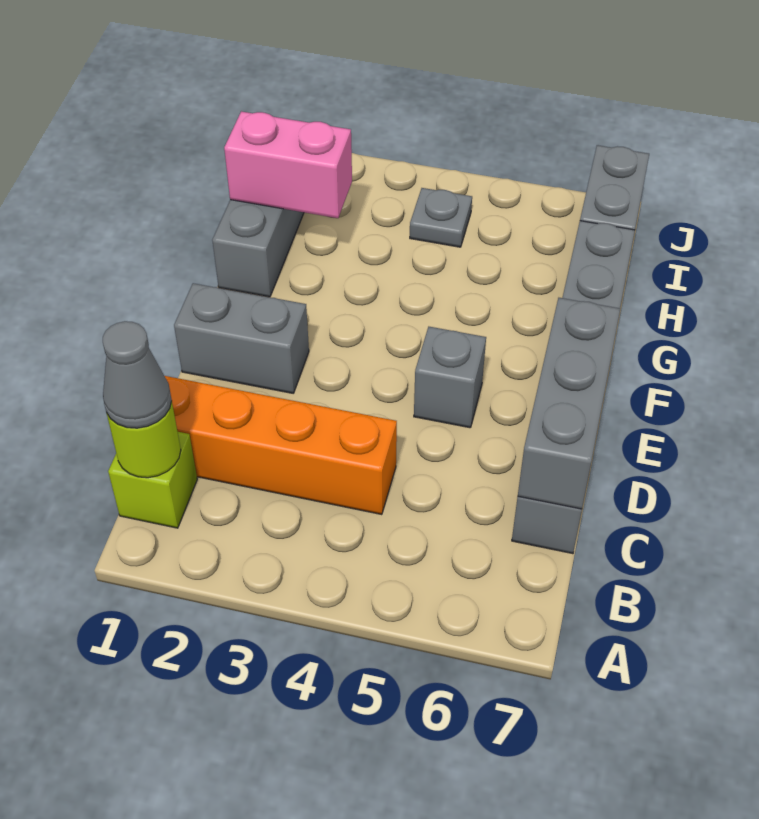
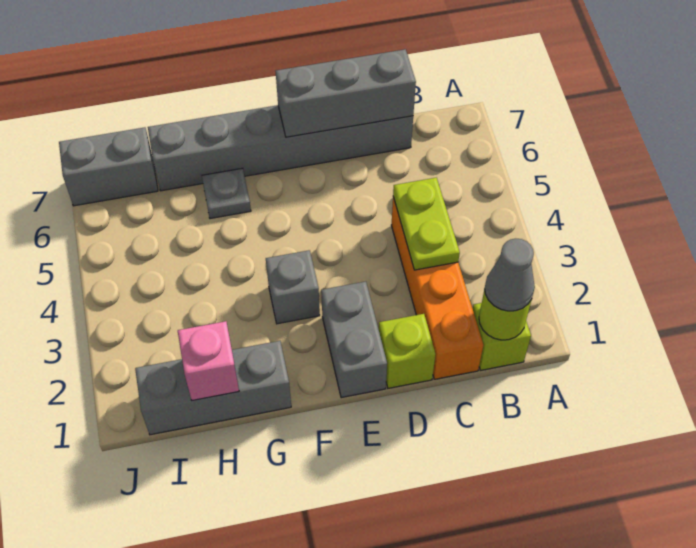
none -> lime 1x2 plate [393,178,460,270]
none -> lime 1x1 brick [379,314,436,388]
grey 1x1 brick [414,327,486,428] -> grey 1x1 brick moved to [266,250,320,324]
pink 1x2 brick [224,111,352,218] -> pink 1x1 brick [178,321,239,401]
grey 1x1 plate [410,188,472,247] -> grey 1x1 plate moved to [202,168,251,219]

